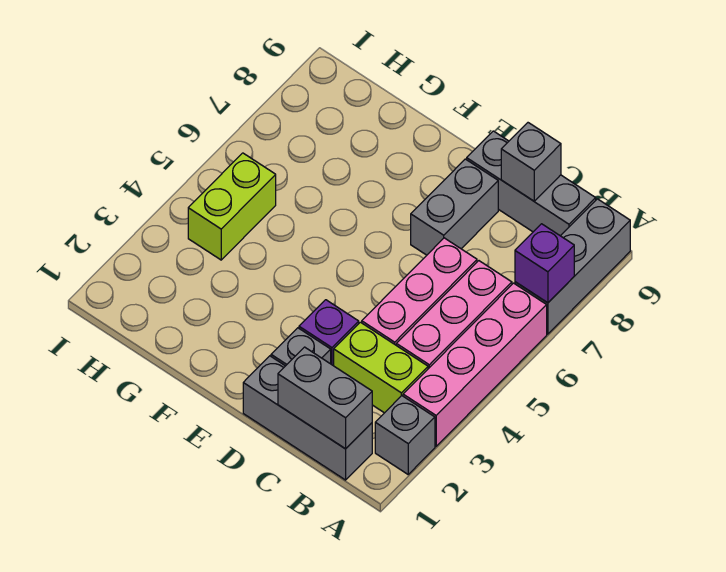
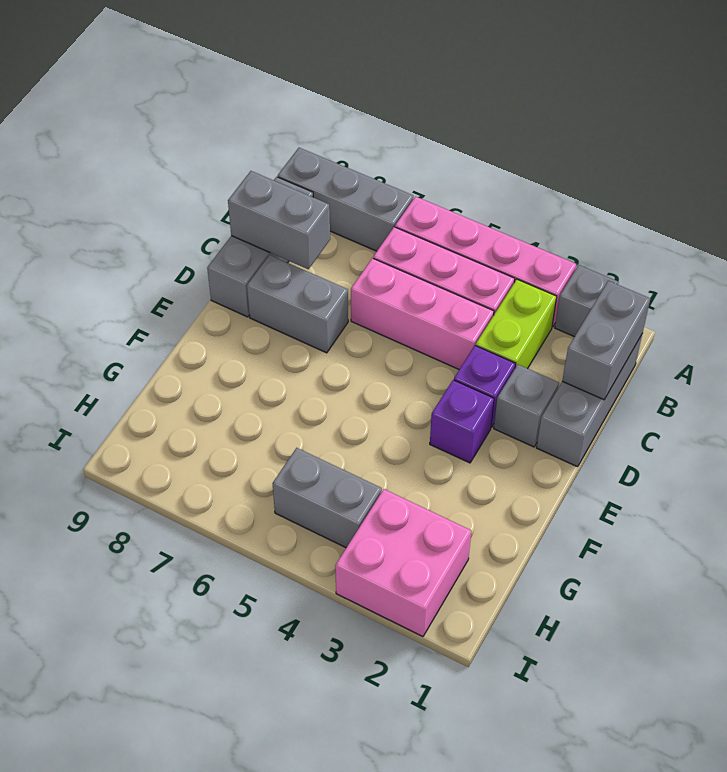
purple 1x1 brick [515,224,574,303] -> purple 1x1 brick moved to [430,380,494,463]
grey 1x1 brick [501,123,561,201] -> grey 1x2 brick [228,171,330,269]
none -> pink 2x2 brick [335,489,471,637]
lime 1x2 brick [188,153,276,260] -> grey 1x2 brick [273,448,382,548]

